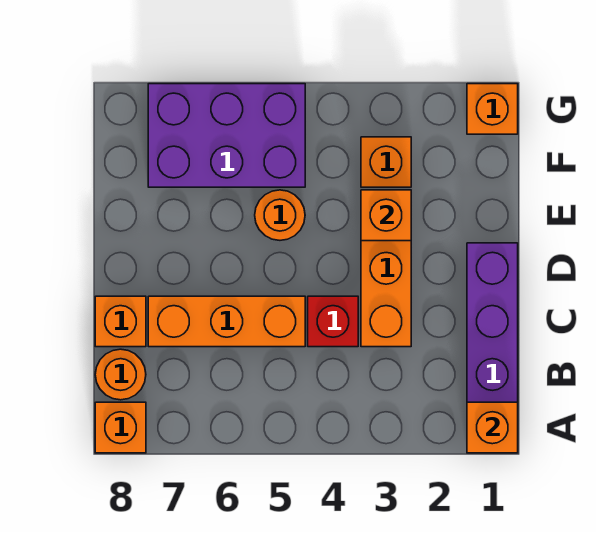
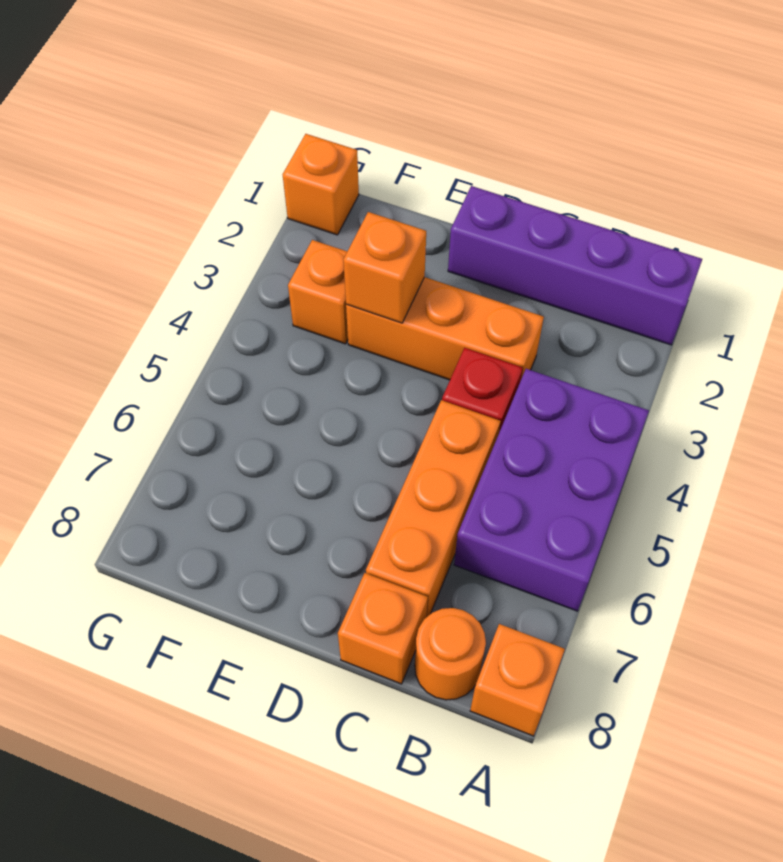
orange 1x1 brick [467,402,518,453] -> none
orange 1x1 round brick [255,190,305,240] -> none
purple 2x3 brick [148,84,305,187] -> purple 2x3 brick moved to [454,369,649,611]

